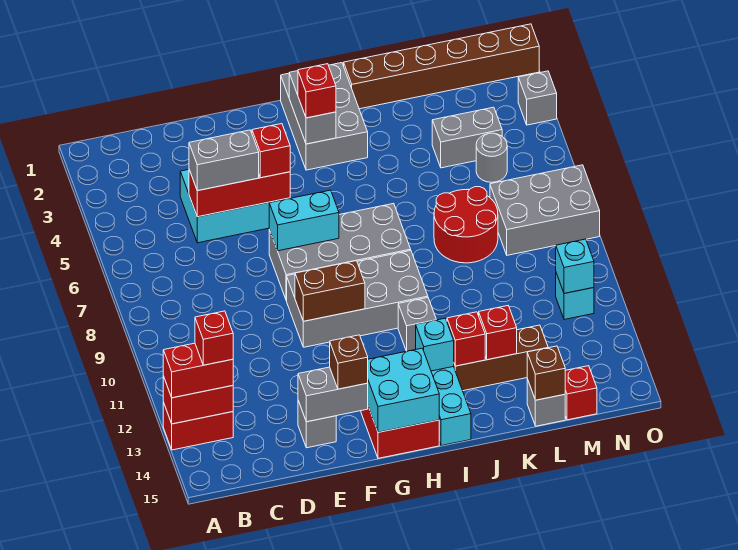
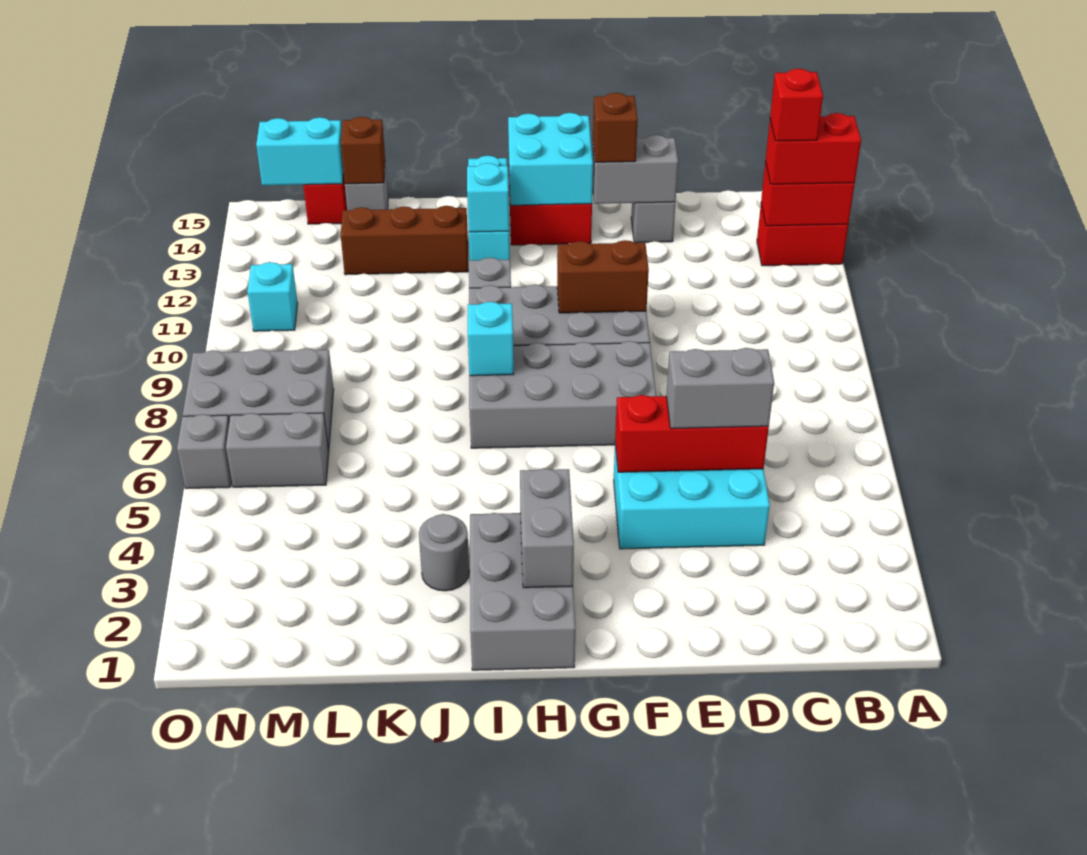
red 1x1 brick [252,124,290,178] -> none
cyan 1x2 brick [269,190,339,251] -> cyan 1x2 brick moved to [256,117,344,185]
red 1x1 brick [298,64,336,118] -> none
brown 1x6 brick [344,24,539,109] -> none
red 1x1 brick [447,312,485,366] -> none
red 2x2 round brick [434,187,498,263] -> none
red 1x1 brick [479,306,517,360] -> none
grey 1x2 brick [432,107,502,168] -> grey 1x2 brick moved to [226,412,329,487]
grey 1x1 round brick [476,133,507,182] -> grey 1x1 round brick moved to [419,514,469,591]
cyan 1x1 brick [556,239,594,293] -> cyan 1x1 brick moved to [468,302,514,376]
grey 1x1 brick [518,71,557,125] -> grey 1x1 brick moved to [177,414,232,489]

